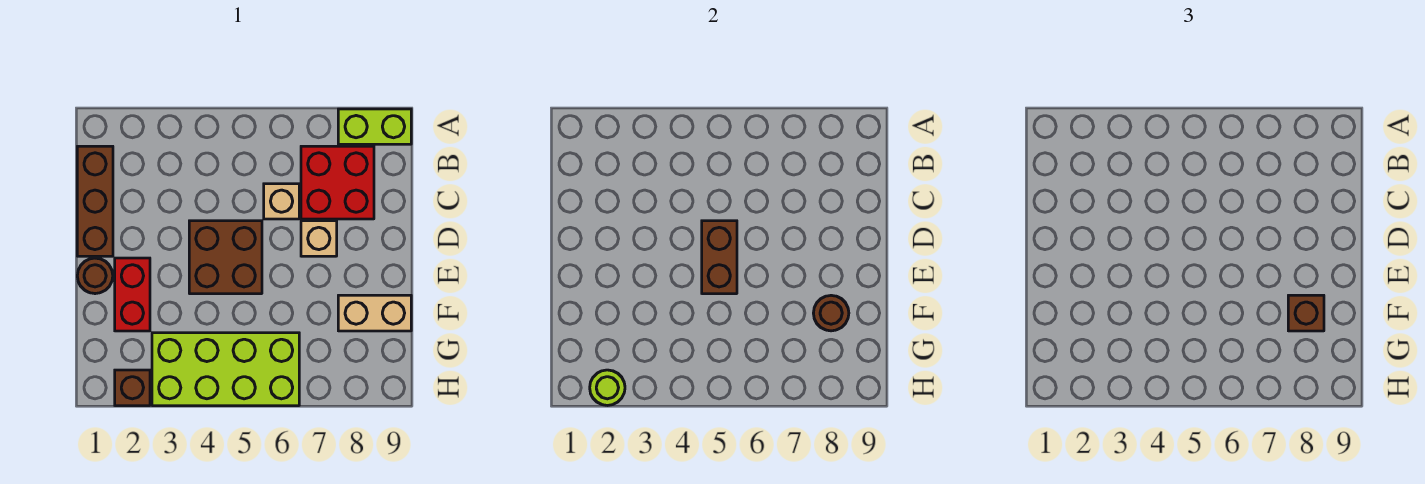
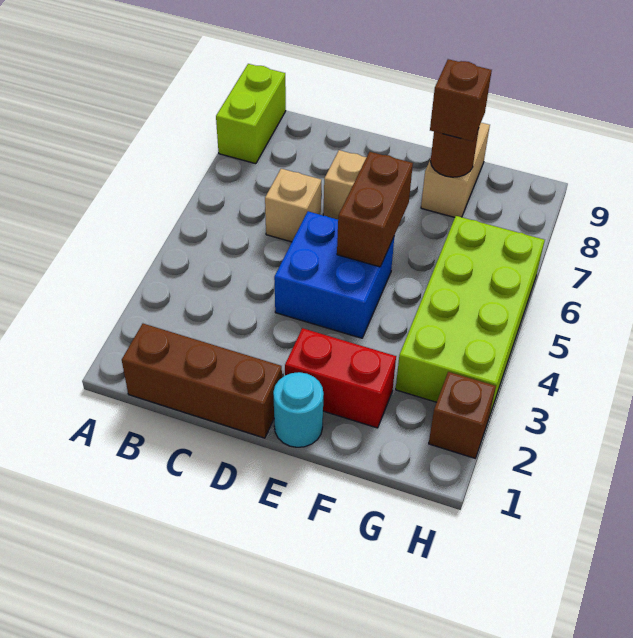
red 2x2 brick [301,146,374,219] -> none
brown 2x2 brick [189,221,262,294] -> blue 2x2 brick [274,211,394,338]
brown 1x2 brick [702,221,737,294] -> brown 1x2 brick turned to [337,152,413,267]
brown 1x1 round brick [77,258,113,294] -> cyan 1x1 round brick [273,372,324,447]
lime 1x1 round brick [590,370,625,405] -> none

